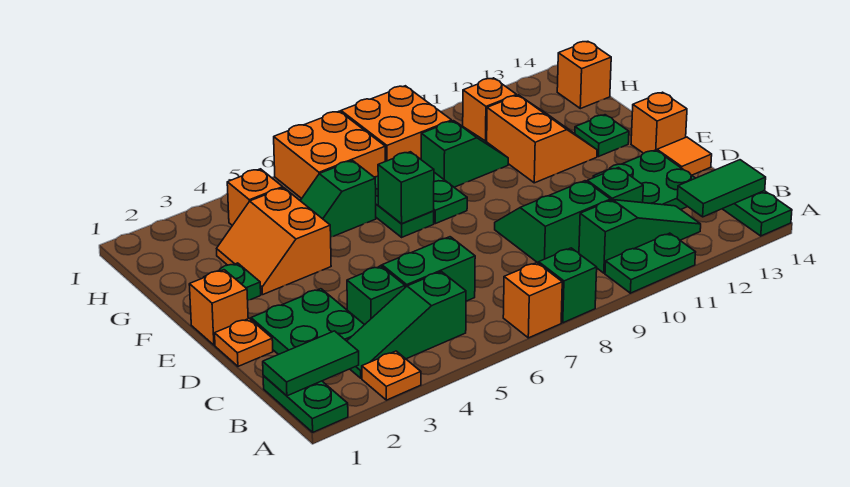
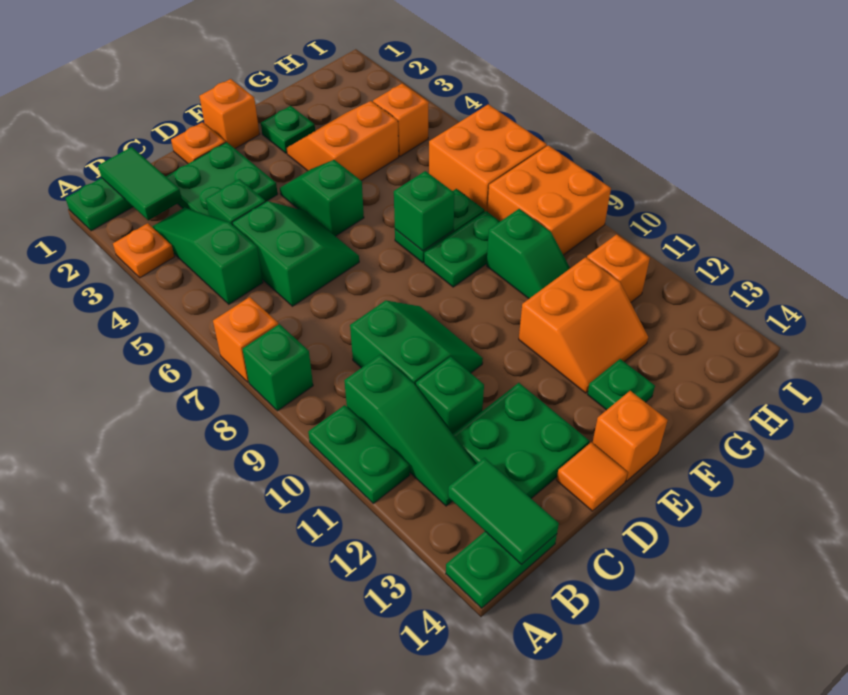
green 1x2 slope [300,161,376,237] -> green 1x2 slope moved to [280,160,364,236]
orange 1x1 brick [557,41,611,109] -> none

